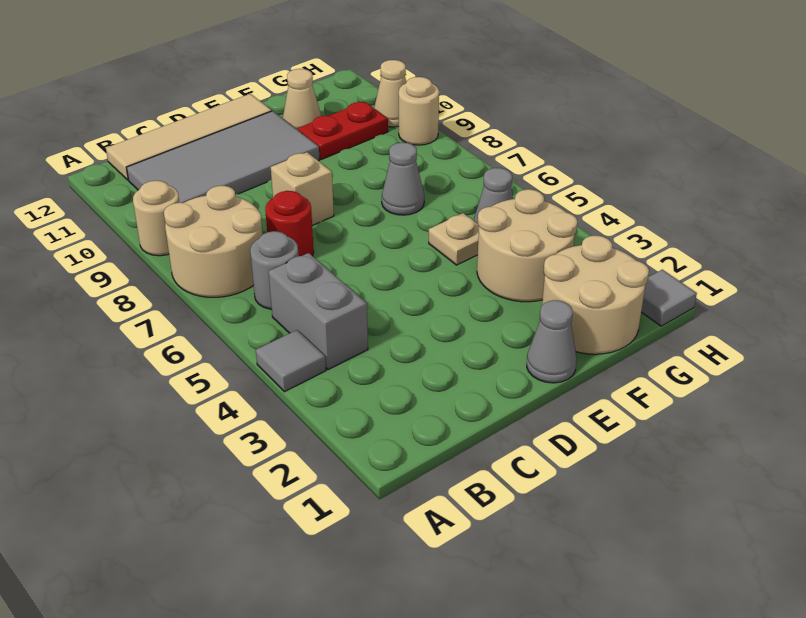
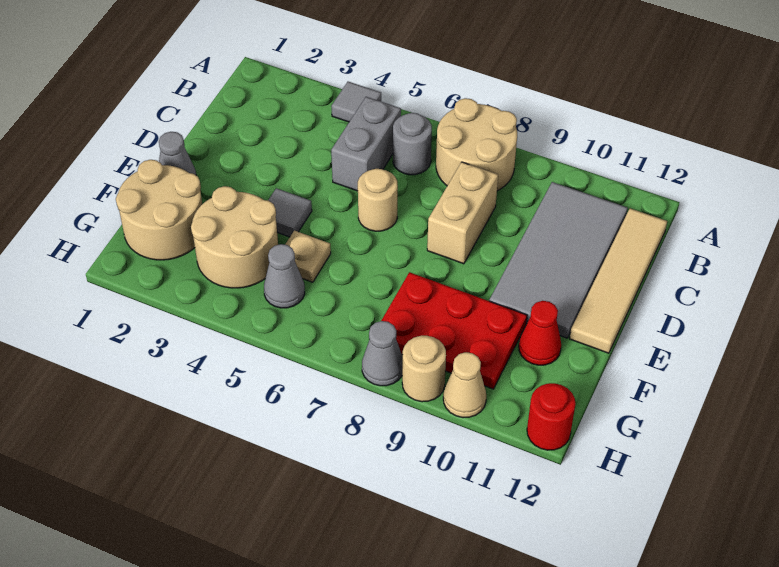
tan 1x1 round brick [133,181,179,256] -> tan 1x1 round brick moved to [358,169,398,231]
grey 1x2 brick [268,253,368,370] -> grey 1x2 brick turned to [331,97,401,191]
red 1x1 round brick [265,191,314,256] -> red 1x1 round brick moved to [527,383,575,450]
tan 1x1 brick [271,152,334,226] -> tan 1x2 brick [427,162,498,264]
grey 1x1 cone [382,143,424,215] -> grey 1x1 cone moved to [362,321,403,386]
red 1x2 plate [298,102,388,159] -> red 2x3 plate [381,272,527,389]
tan 1x1 cone [283,69,321,130] -> red 1x1 cone [519,301,561,365]
grey 1x1 tile [641,270,697,326] -> grey 1x1 tile moved to [268,188,312,237]

